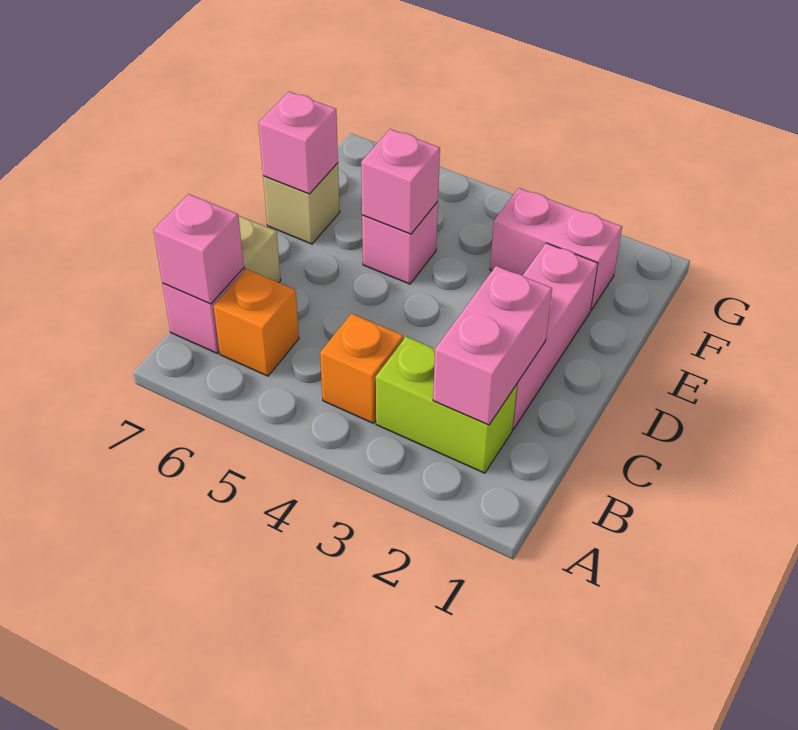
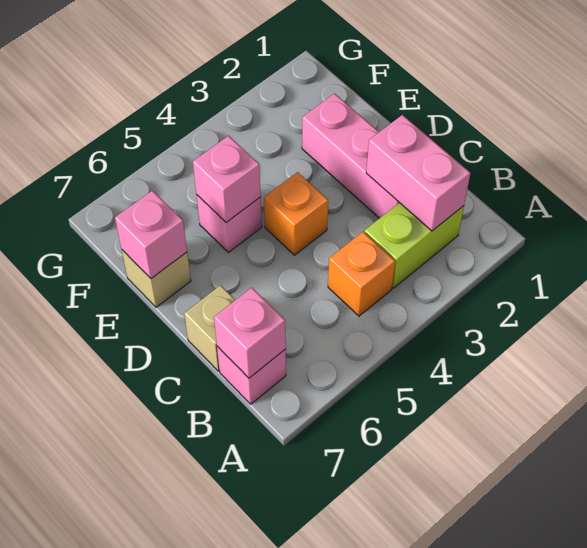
orange 1x1 brick [214,269,299,376] -> orange 1x1 brick moved to [264,172,328,255]
pink 1x2 brick [490,188,622,310] -> none

